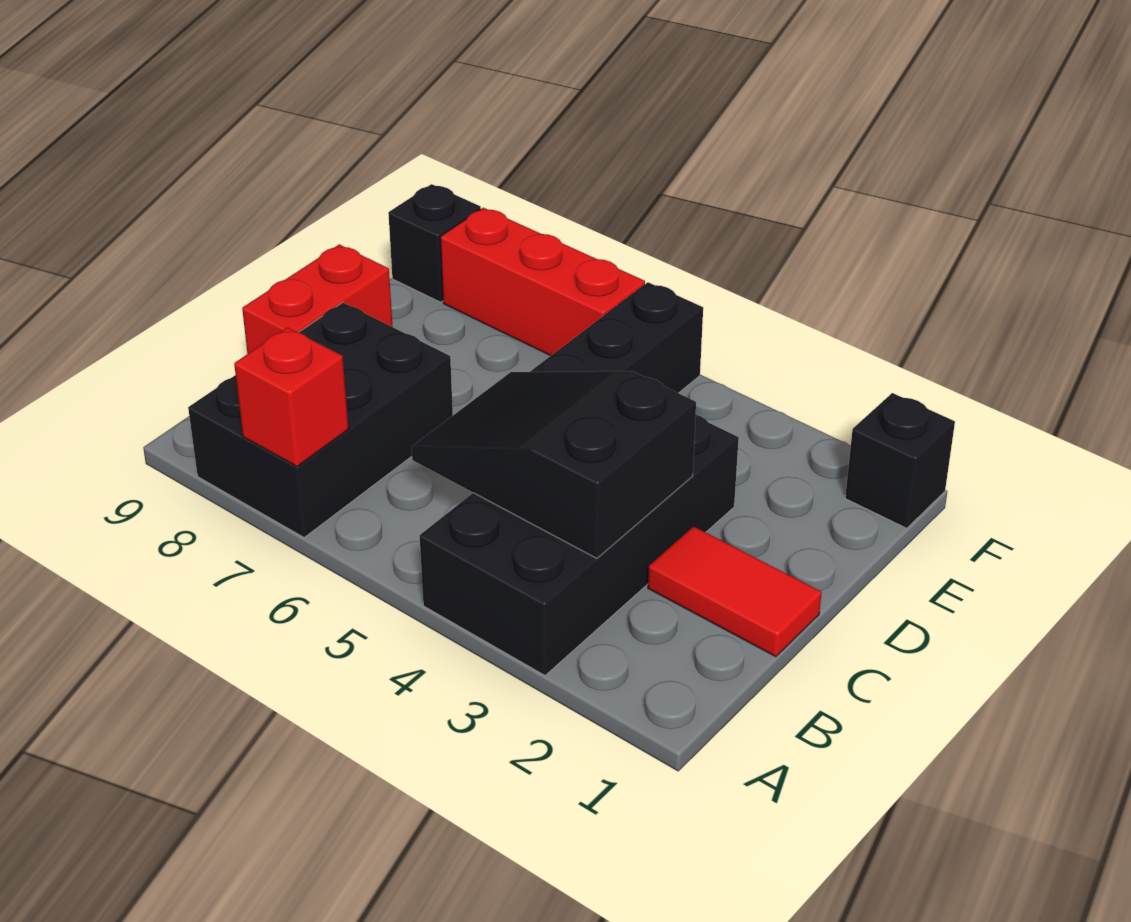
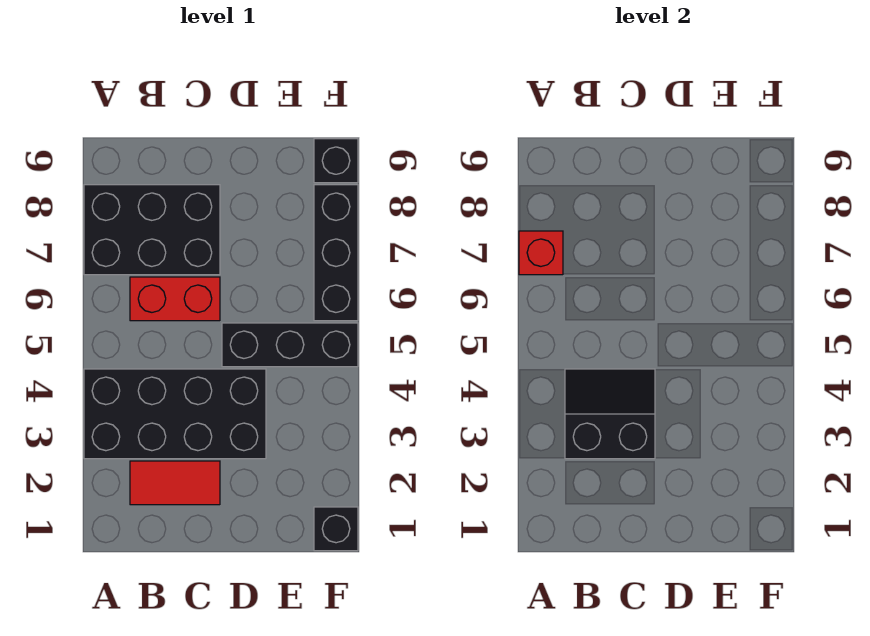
black 2x3 slope [412,371,696,558] -> black 2x2 slope [565,369,655,459]
red 1x2 tile [648,526,822,657] -> red 1x2 tile turned to [130,461,220,505]
red 1x2 brick [242,244,393,354] -> red 1x2 brick moved to [130,277,220,321]
red 1x3 brick [440,208,645,356] -> black 1x3 brick [314,185,358,321]

